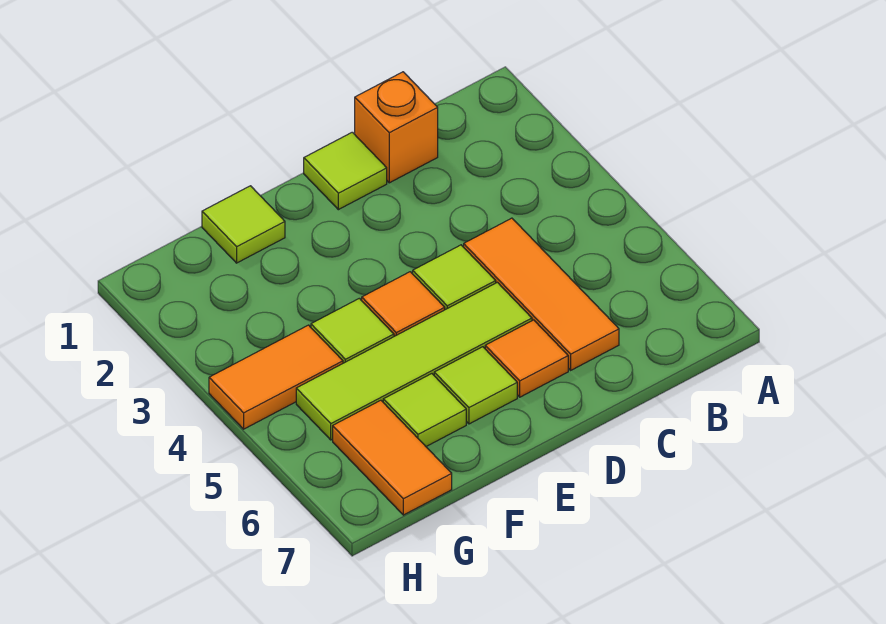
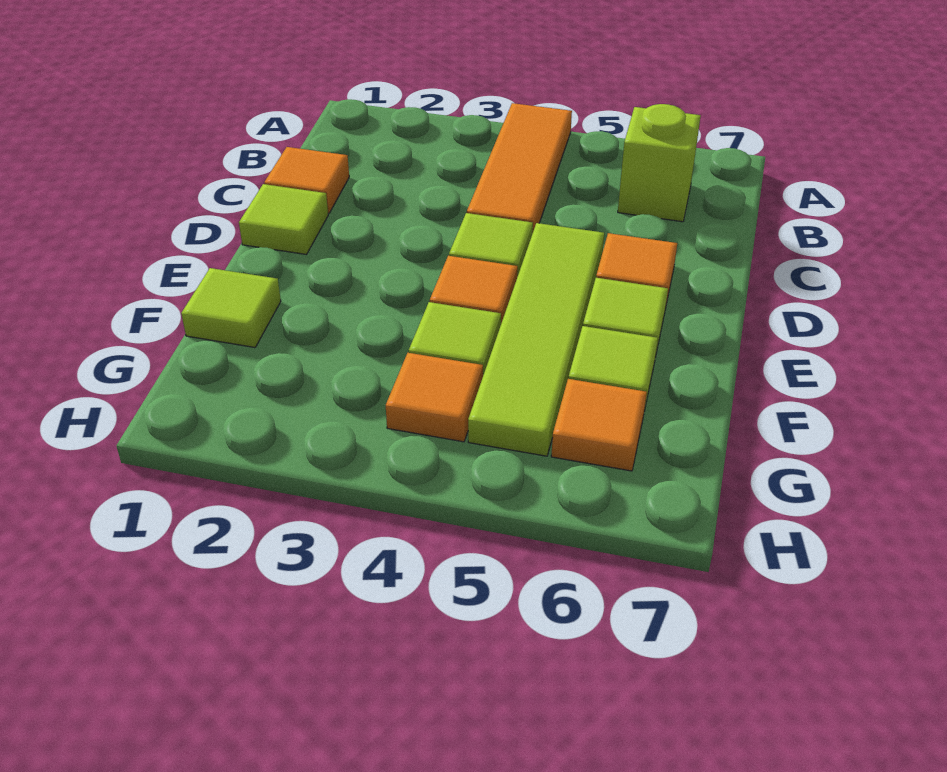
none -> lime 1x1 brick [618,104,701,222]
orange 1x1 brick [355,72,438,183] -> orange 1x1 tile [264,147,349,213]
orange 1x3 tile [464,218,619,370] -> orange 1x3 tile turned to [467,103,572,233]
orange 1x2 tile [209,325,343,429] -> orange 1x1 tile [386,353,483,442]
orange 1x2 tile [333,400,452,515] -> orange 1x1 tile [551,379,647,471]

